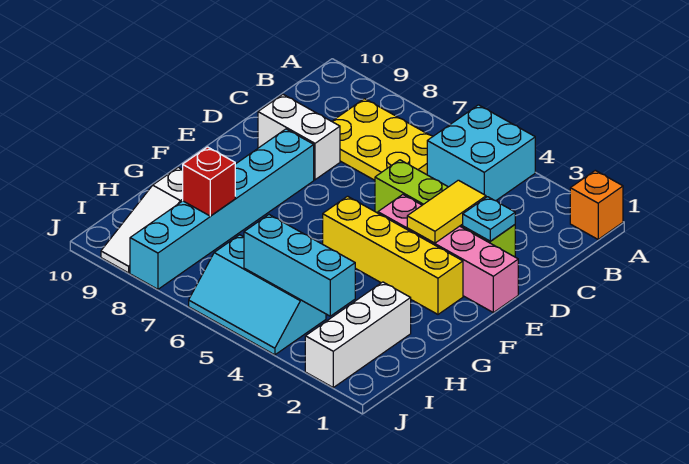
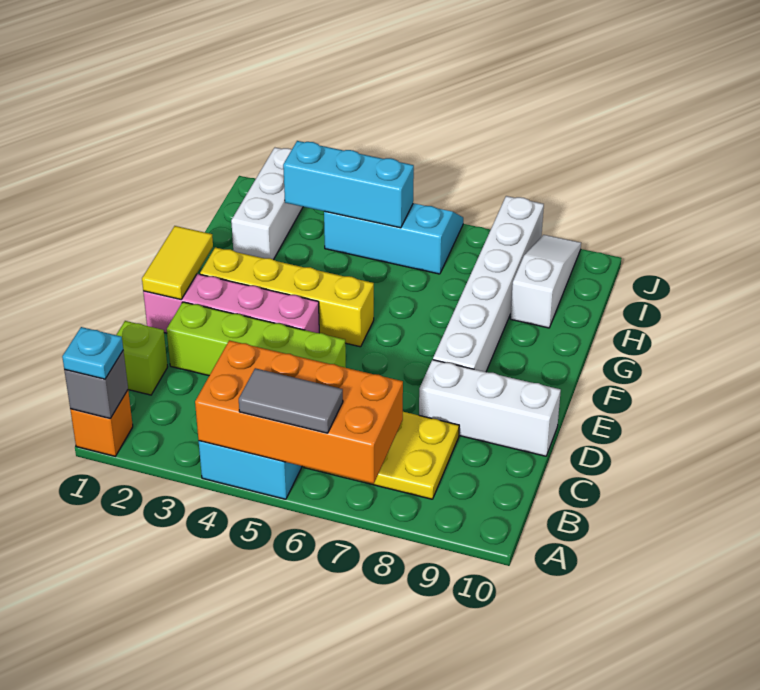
none -> grey 1x1 brick [64,351,128,418]
none -> orange 2x4 brick [195,340,403,484]
none -> grey 1x2 tile [239,368,343,433]
none -> lime 1x1 brick [116,321,167,395]
cyan 1x1 plate [463,197,515,241] -> cyan 1x1 plate moved to [62,327,123,379]
yellow 1x2 tile [407,180,486,243] -> yellow 1x2 tile moved to [142,226,213,299]
white 1x2 brick [258,94,340,180] -> white 1x3 brick [419,360,561,456]
cyan 1x6 brick [130,129,314,289] -> white 1x6 brick [433,196,544,372]
red 1x1 brick [183,147,235,216] -> none

